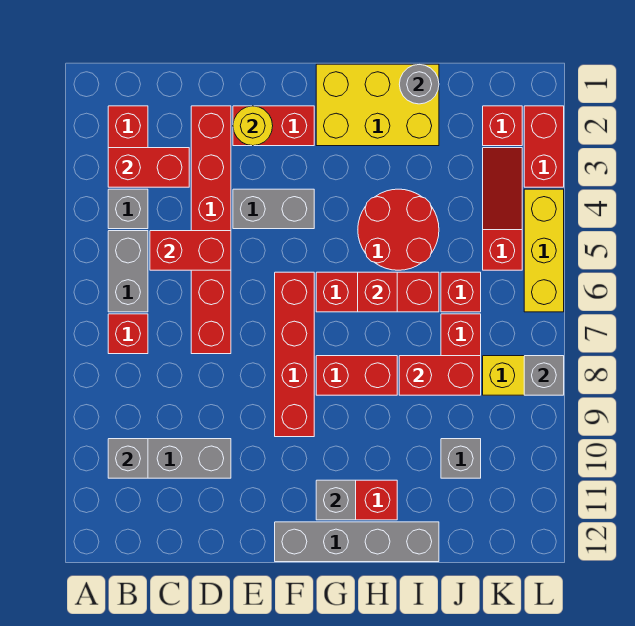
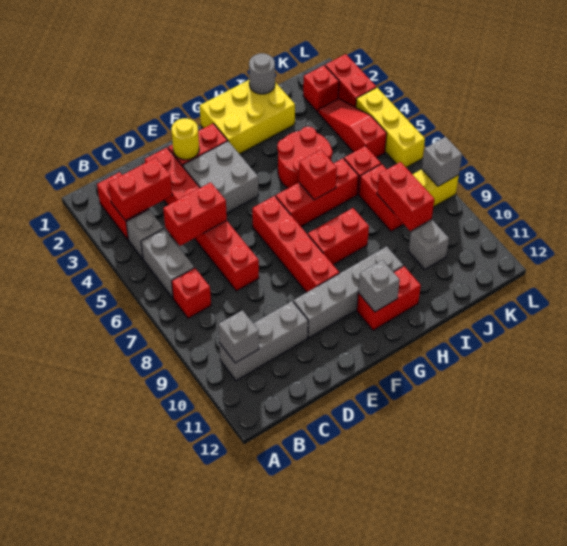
grey 1x2 brick [233,189,314,229] -> grey 2x2 brick [183,141,258,213]
grey 1x4 brick [275,522,439,562] -> grey 1x4 brick moved to [293,246,403,338]
red 1x2 brick [399,356,481,395] -> red 1x2 brick turned to [377,162,434,231]

